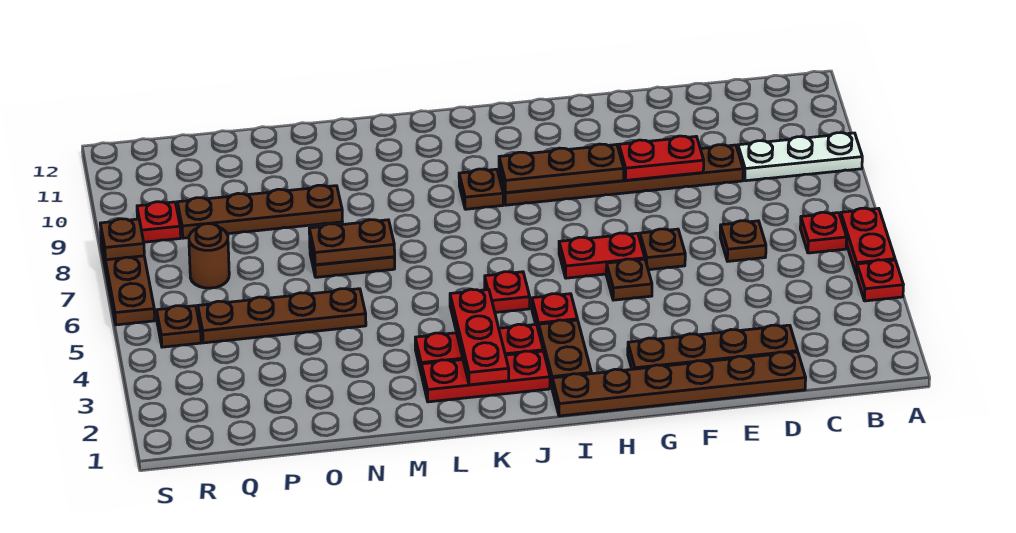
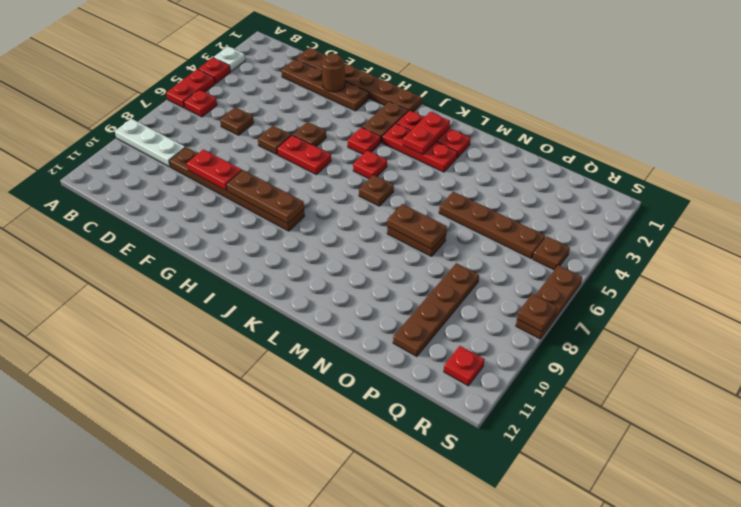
none -> white 1x1 plate [214,47,245,72]
brown 1x1 plate [459,169,503,209] -> brown 1x1 plate moved to [359,175,394,206]
red 1x3 plate [450,289,509,385] -> red 1x2 plate [403,112,450,155]
brown 1x4 plate [177,185,342,238] -> brown 1x4 plate turned to [393,263,479,357]
brown 1x1 round brick [189,224,229,288] -> brown 1x1 round brick moved to [322,54,345,92]
red 1x1 plate [137,202,181,242] -> red 1x1 plate moved to [444,346,484,386]

